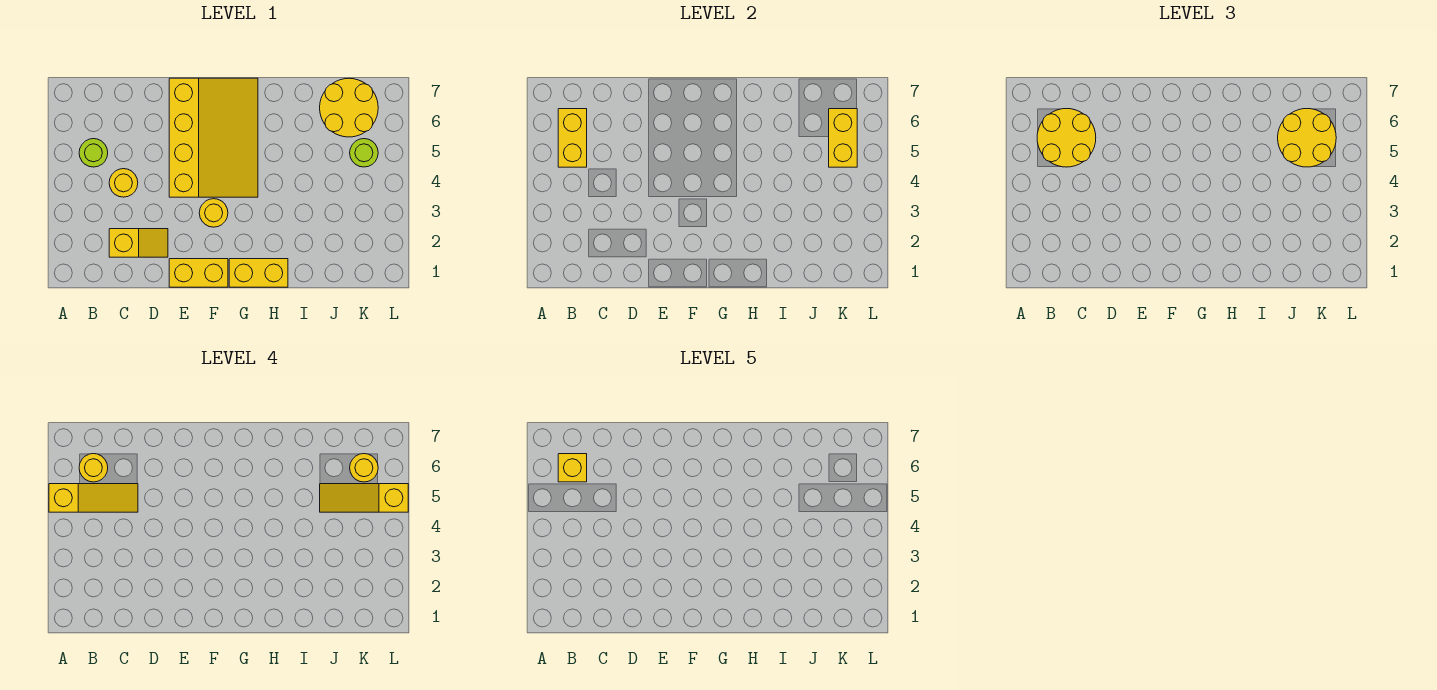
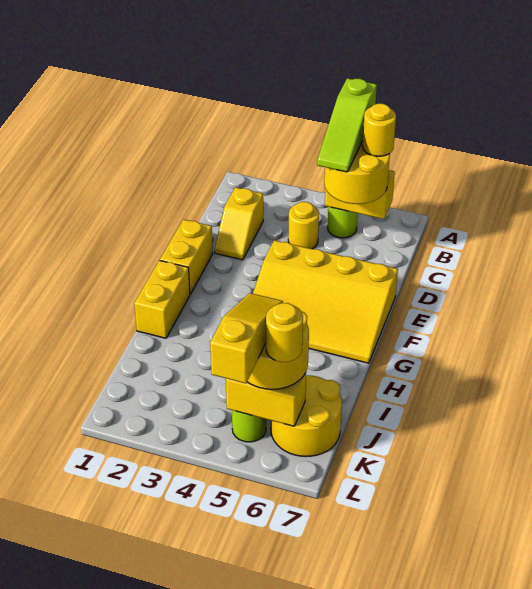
yellow 1x3 slope [49,484,138,512] -> lime 1x3 slope [317,78,377,172]
yellow 1x1 brick [558,454,587,482] -> none
yellow 1x1 round brick [199,199,228,227] -> none

